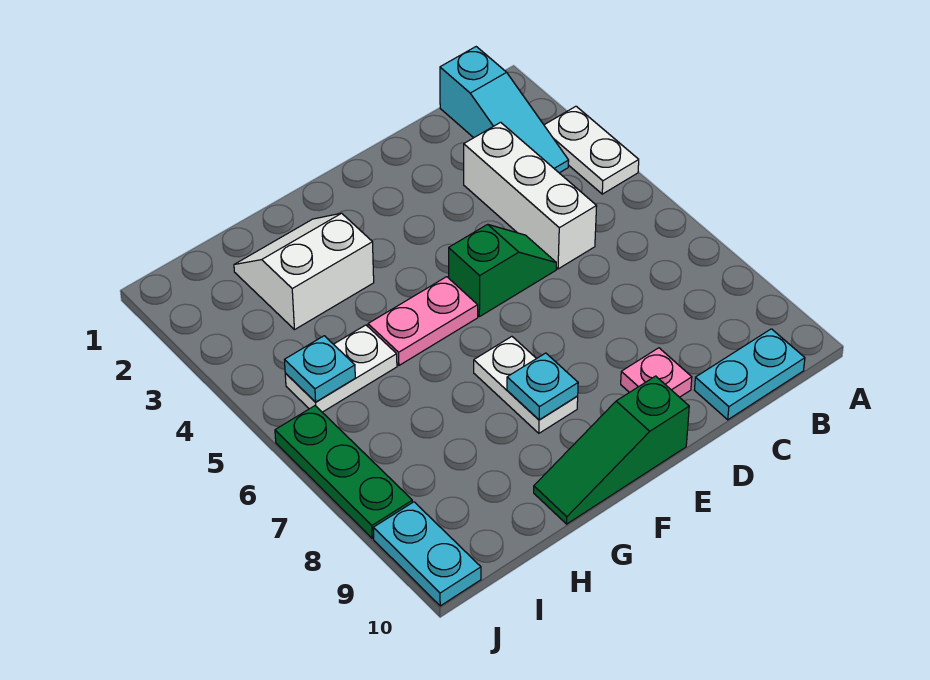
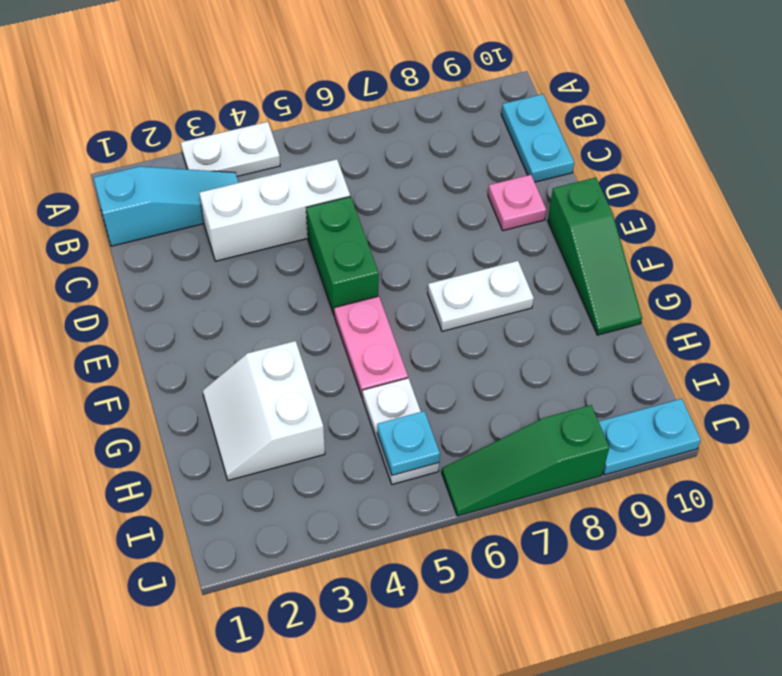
green 1x2 slope [449,224,556,317] -> green 1x2 brick [306,197,379,315]
cyan 1x1 plate [507,353,578,420] -> none
green 1x3 plate [275,406,412,538] -> green 1x3 slope [442,405,609,516]

